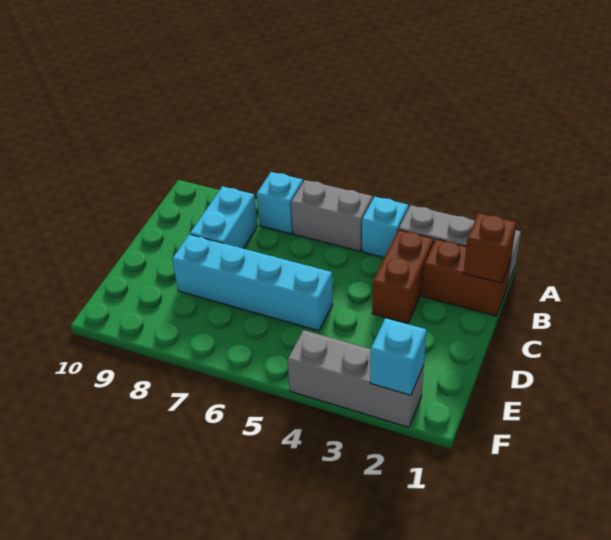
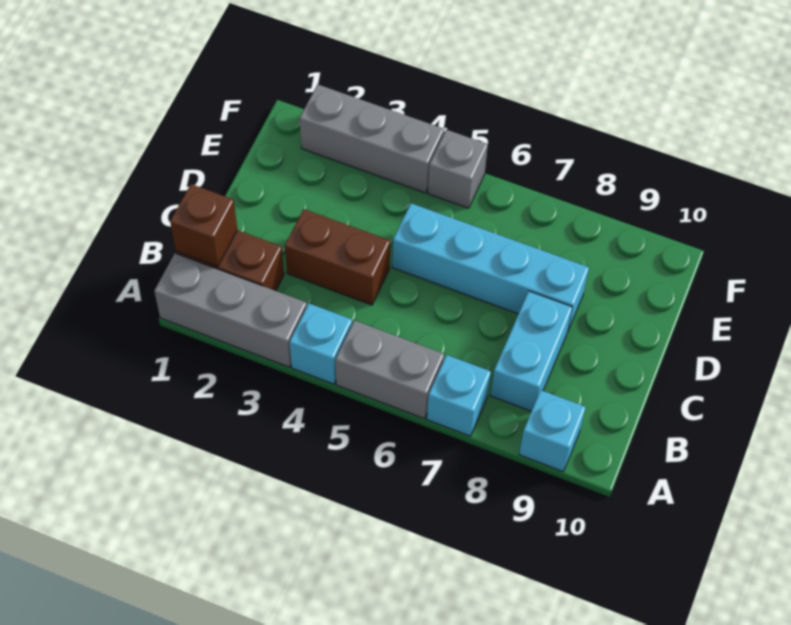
brown 1x2 brick [372,230,434,323] -> brown 1x2 brick turned to [285,209,390,305]
cyan 1x1 brick [370,318,426,395] -> cyan 1x1 brick moved to [519,390,586,472]
none -> grey 1x1 brick [428,130,488,208]

